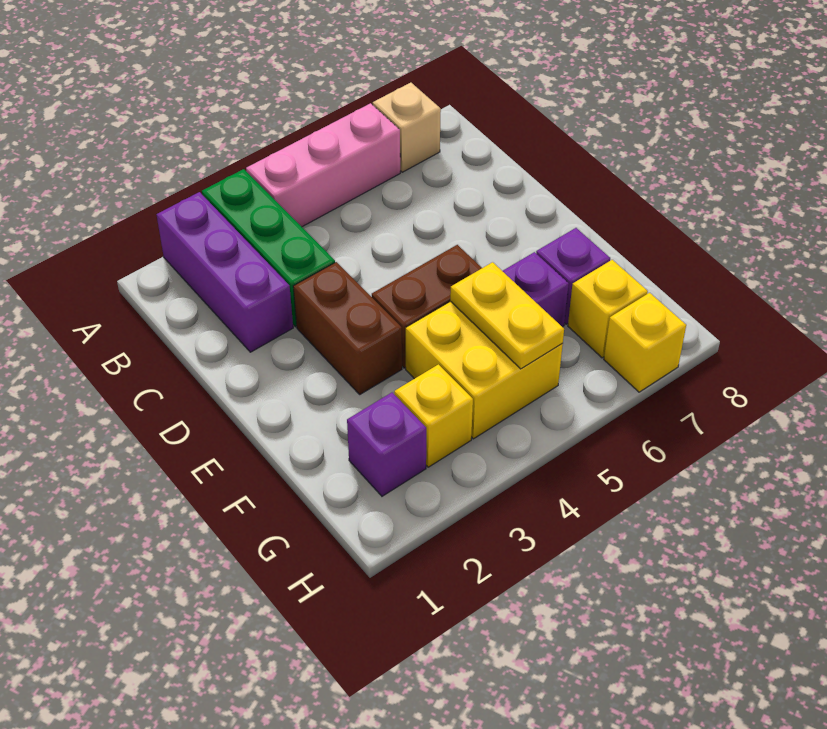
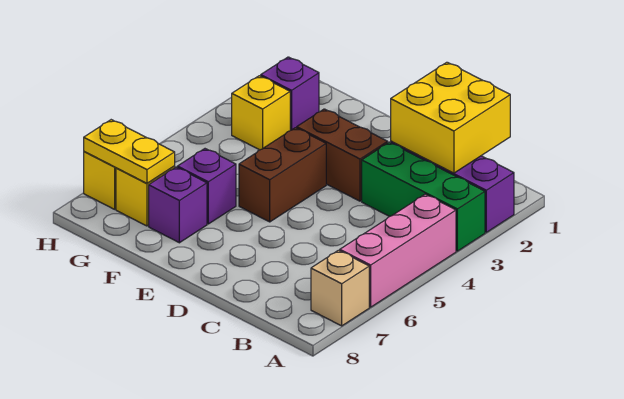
yellow 2x2 brick [406,301,563,439] -> yellow 2x2 brick moved to [391,62,510,173]
yellow 1x2 plate [450,262,564,369] -> yellow 1x2 plate moved to [84,120,175,183]

